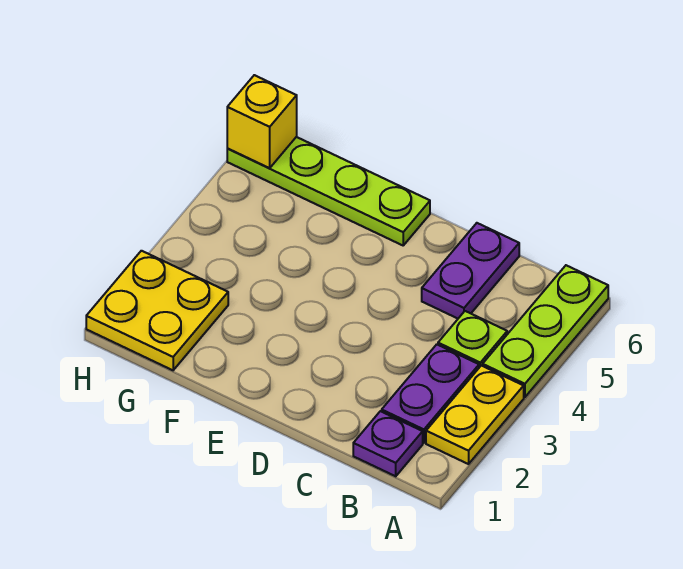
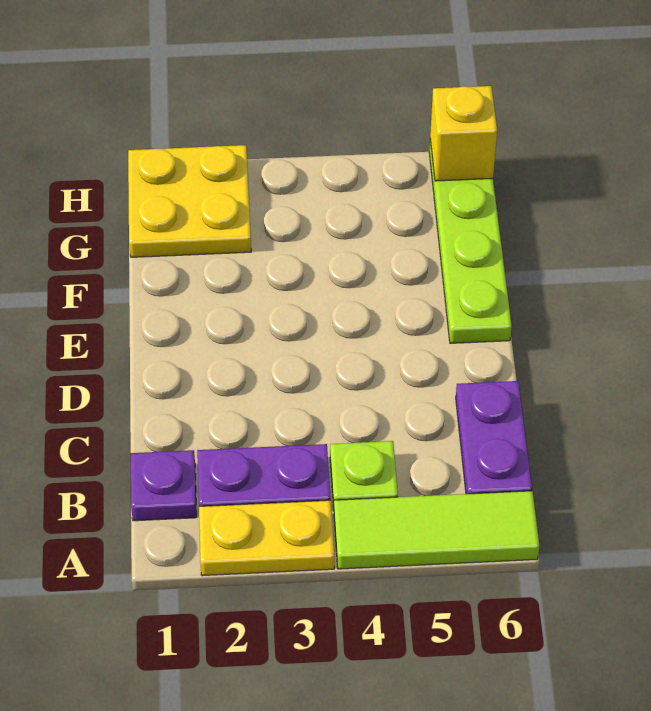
lime 1x3 plate [483,265,608,397] -> lime 1x3 tile [334,491,540,569]
purple 1x2 plate [422,223,519,318] -> purple 1x2 plate turned to [456,381,532,494]

